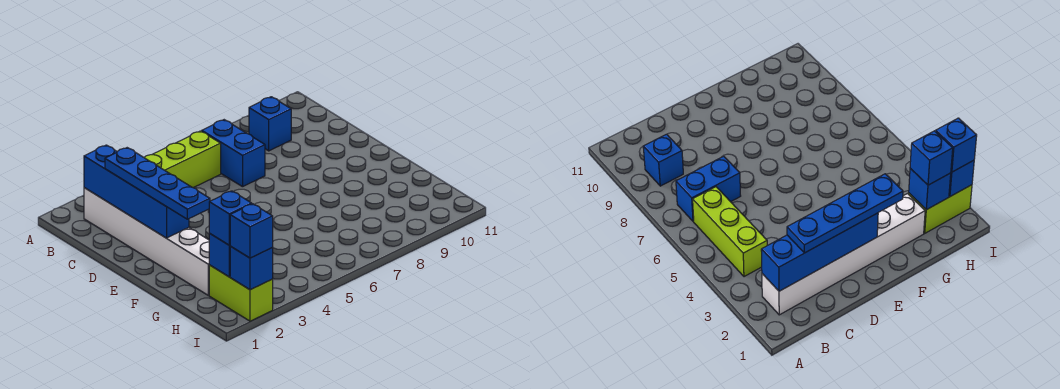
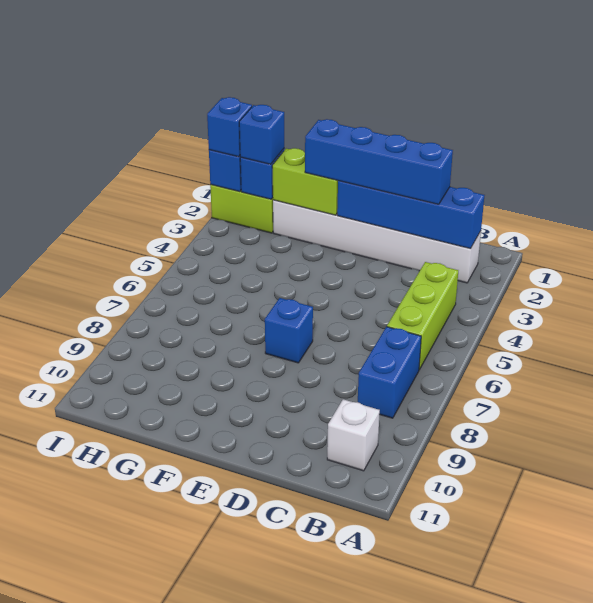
blue 1x2 brick [202,120,265,187] -> blue 1x2 brick turned to [358,327,421,418]
blue 1x1 brick [249,97,291,151] -> blue 1x1 brick moved to [265,298,313,363]
none -> white 1x1 brick [327,399,380,471]
blue 1x4 plate [105,148,210,219] -> blue 1x4 brick [305,119,453,204]
none -> lime 1x2 brick [272,148,338,215]

